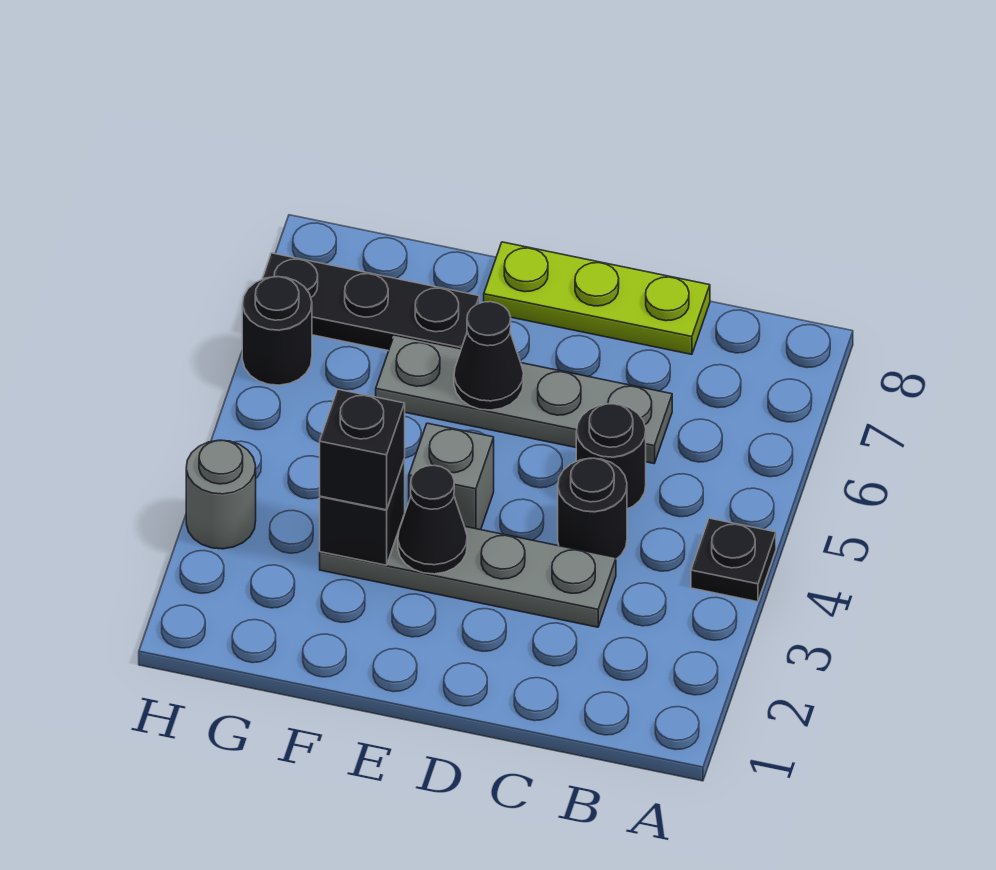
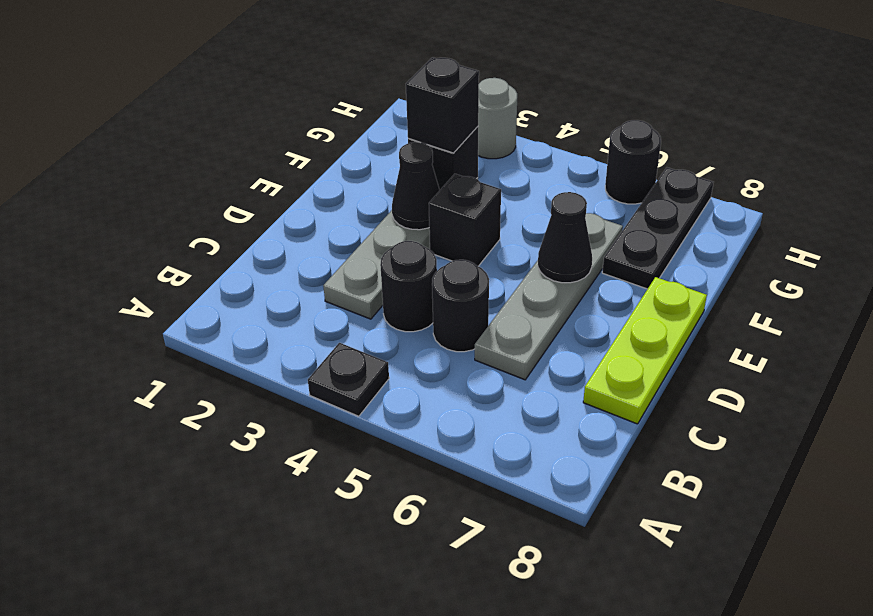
grey 1x1 brick [409,423,494,530] -> black 1x1 brick [429,174,501,266]

